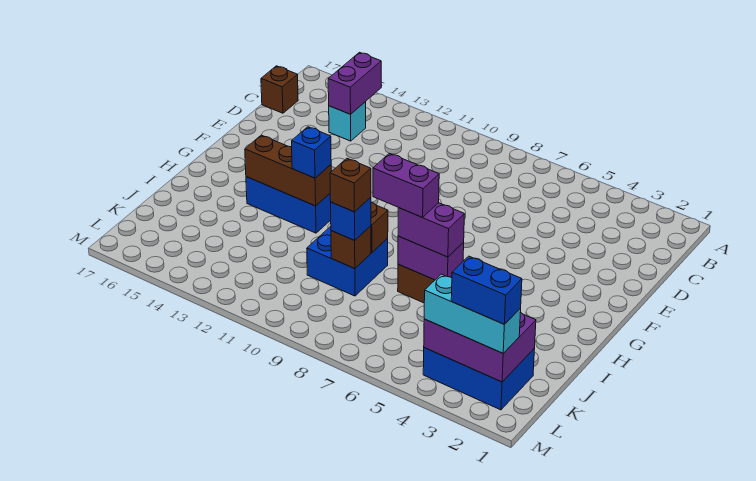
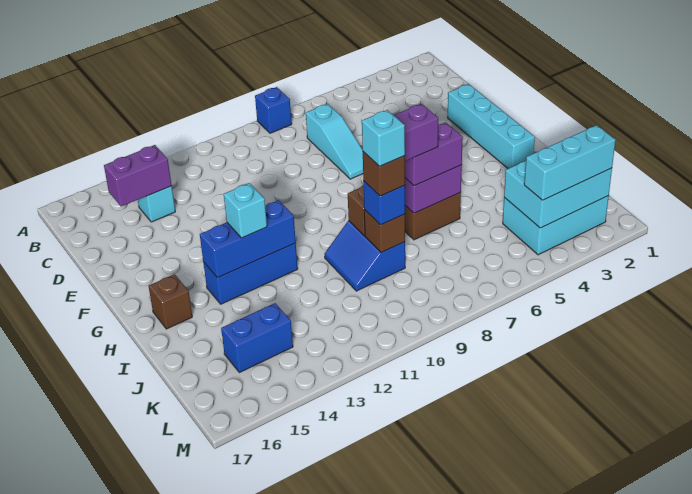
purple 1x2 brick [328,52,381,114] -> purple 1x2 brick turned to [104,145,172,206]
none -> cyan 1x3 slope [306,104,363,179]
brown 1x1 brick [261,66,298,113] -> brown 1x1 brick moved to [149,274,192,329]
none -> cyan 1x4 brick [448,84,535,169]
brown 1x3 brick [245,135,331,206] -> blue 1x3 brick [200,200,296,278]
blue 1x1 brick [292,127,331,178] -> blue 1x1 brick moved to [255,87,292,133]
none -> cyan 1x1 brick [224,183,267,238]
blue 2x2 brick [307,226,388,296] -> blue 2x2 slope [325,221,405,291]
none -> cyan 1x1 brick [362,110,405,166]
blue 2x3 brick [423,348,534,410] -> cyan 2x3 brick [503,196,609,255]
purple 2x3 brick [424,312,536,382] -> cyan 2x3 brick [504,161,612,228]
blue 1x2 brick [451,256,522,324] -> blue 1x2 brick moved to [221,303,293,373]

